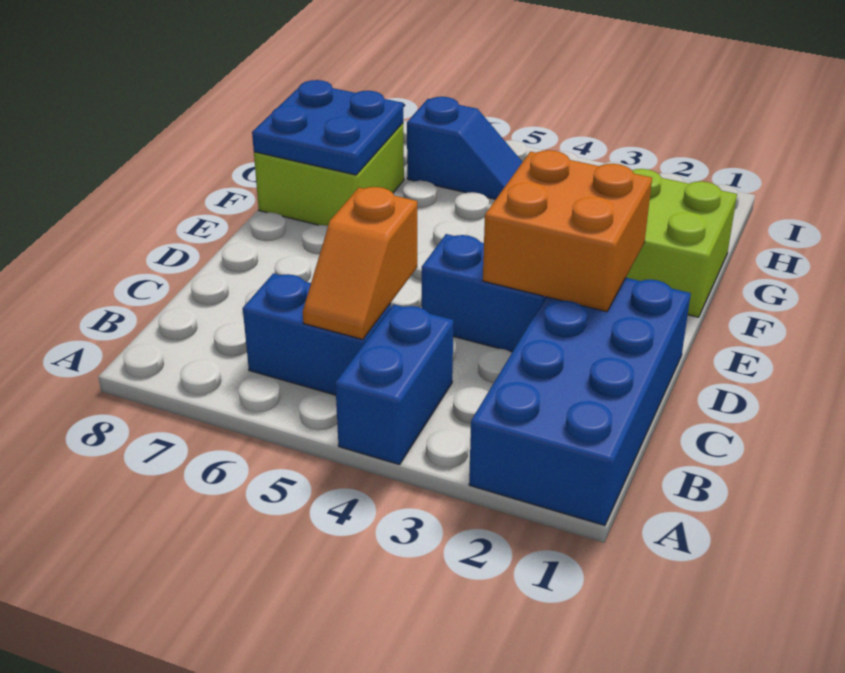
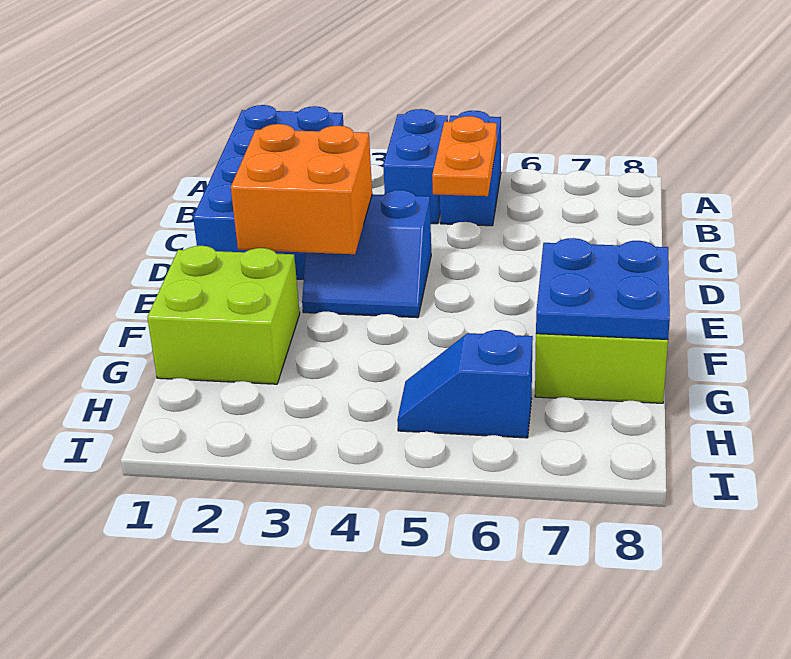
blue 1x2 brick [243,273,391,395] -> blue 1x2 brick turned to [440,111,501,226]
orange 1x2 slope [303,187,417,339] -> orange 1x2 plate [432,116,497,196]

